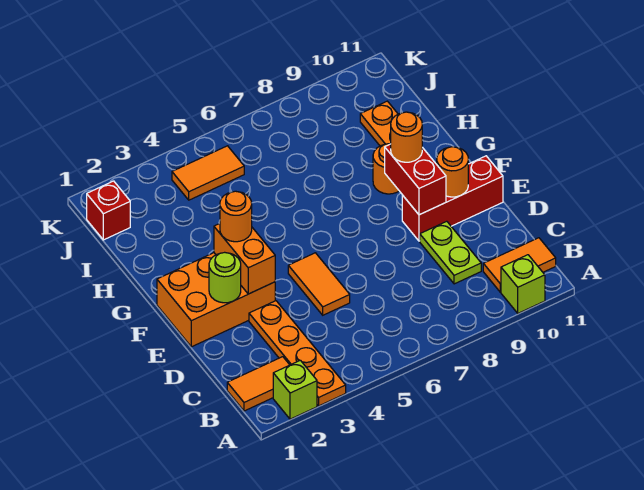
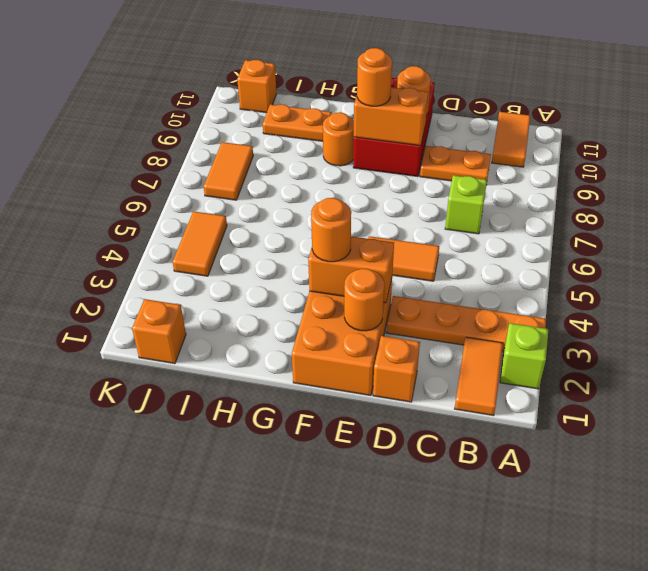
lime 1x1 brick [501,255,545,313] -> lime 1x1 brick moved to [445,175,487,234]
lime 1x2 plate [420,221,481,284] -> orange 1x2 plate [420,146,491,185]
none -> orange 1x1 brick [373,336,420,402]
lime 1x1 round brick [209,252,241,303] -> orange 1x1 round brick [344,269,384,331]
red 1x3 brick [402,156,503,241] -> red 2x3 brick [353,77,435,177]
red 1x2 brick [385,144,446,215] -> orange 1x2 brick [354,87,428,146]
red 1x1 brick [87,181,130,240] -> orange 1x1 brick [132,299,186,364]
none -> orange 1x2 tile [204,142,253,200]
none -> orange 1x1 brick [237,60,276,113]

